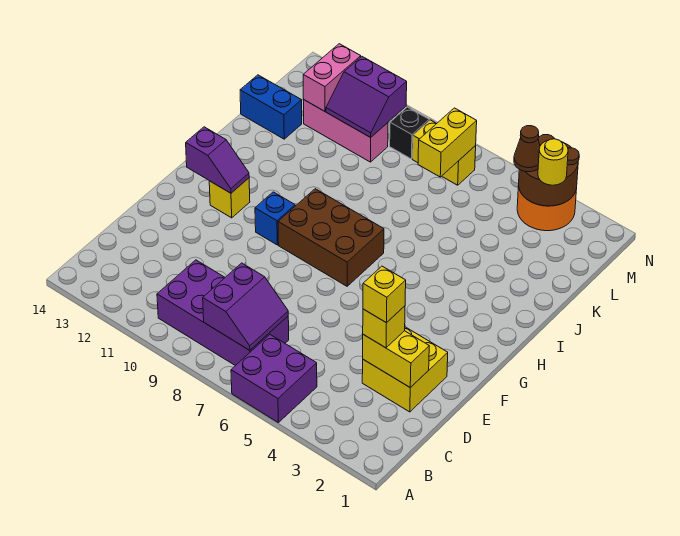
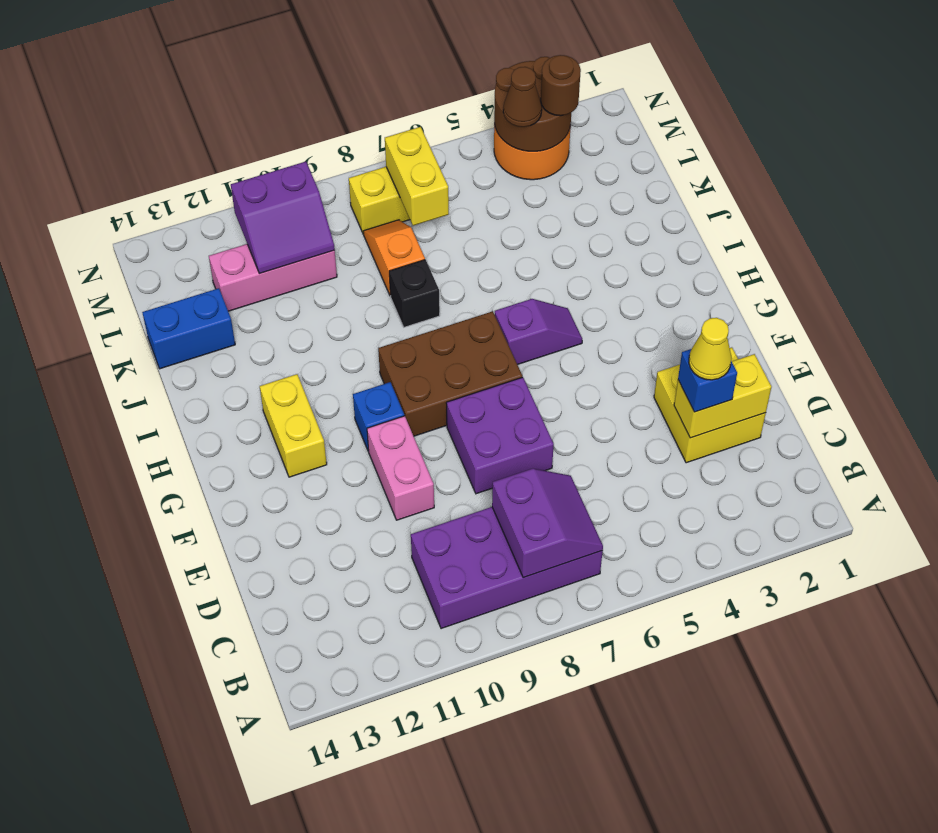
purple 2x2 brick [231,335,317,422] -> purple 2x2 brick moved to [446,377,554,494]
yellow 1x1 brick [363,306,405,348] -> blue 1x1 brick [678,349,737,412]
yellow 1x1 brick [363,266,406,323] -> yellow 1x1 cone [689,318,731,380]
yellow 1x1 brick [209,178,250,218] -> yellow 1x2 brick [260,374,327,477]
purple 1x2 slope [186,127,249,193] -> purple 1x2 slope moved to [495,299,582,365]
none -> orange 1x2 slope [364,220,425,295]
pink 1x2 brick [303,44,361,111] -> pink 1x2 brick moved to [367,416,434,520]
yellow 1x1 round brick [538,139,568,185] -> brown 1x1 round brick [541,55,581,116]
black 1x1 brick [390,107,429,159] -> black 1x1 brick moved to [389,260,440,327]

